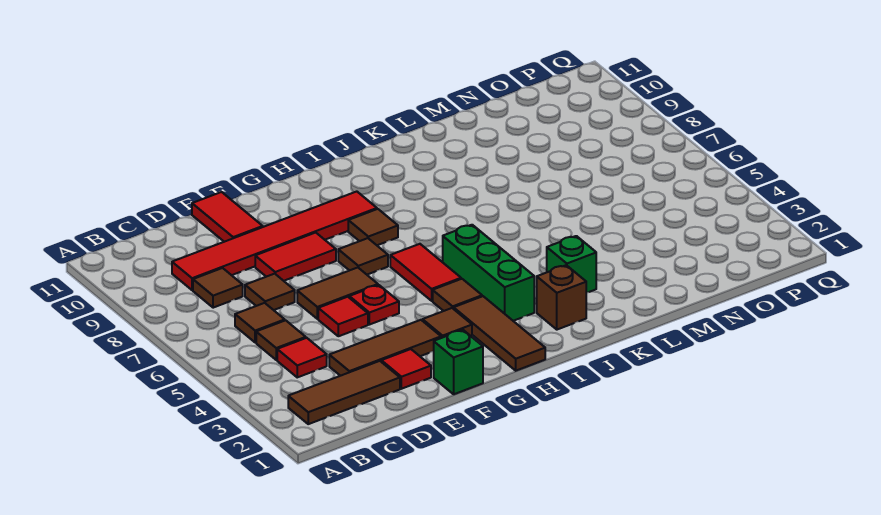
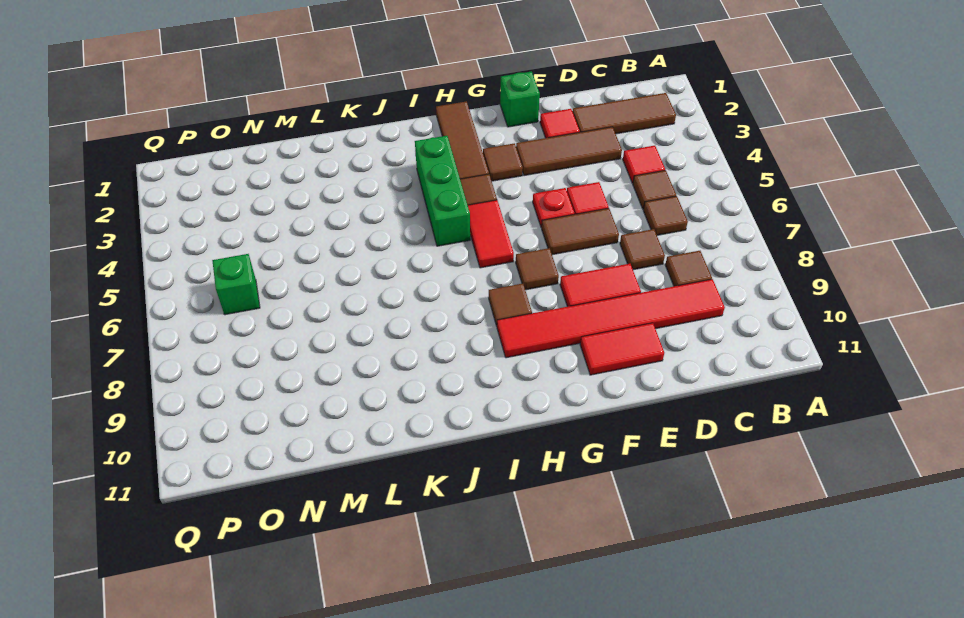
red 1x2 tile [192,192,263,242] -> red 1x2 tile turned to [580,323,664,375]
brown 1x1 brick [537,265,586,330] -> none
green 1x1 brick [547,236,596,293] -> green 1x1 brick moved to [212,254,260,315]

